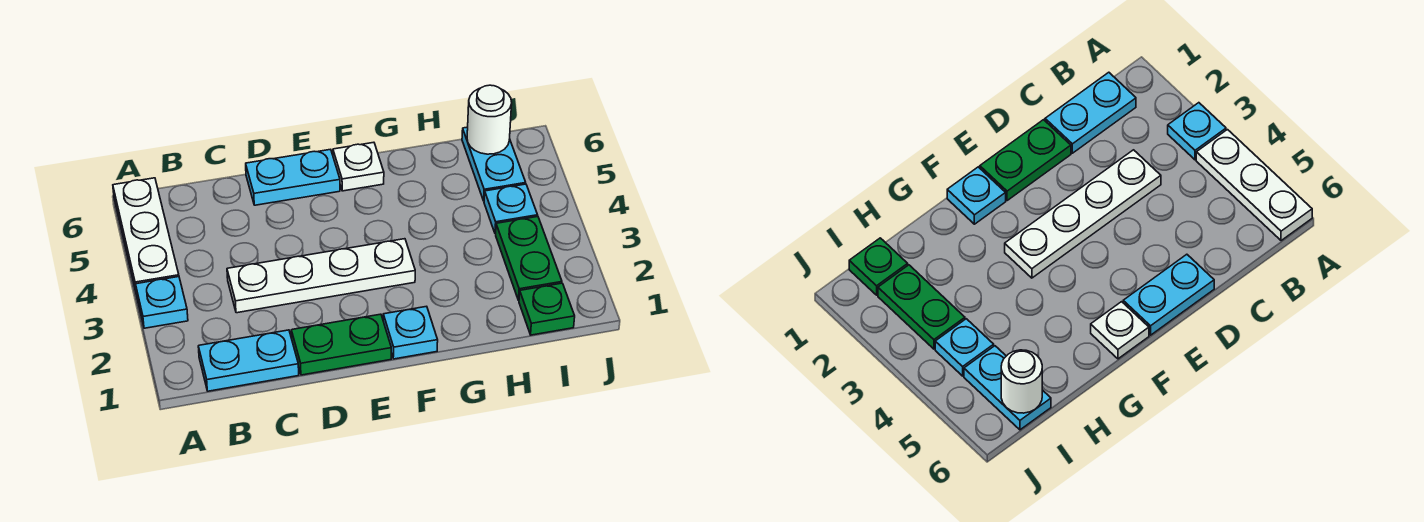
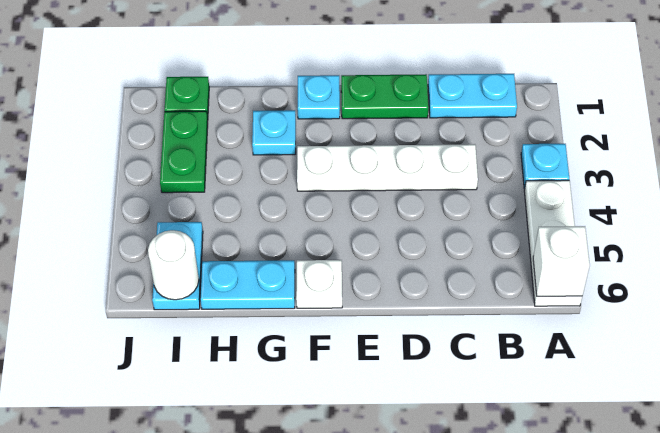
none -> white 1x1 brick [533,226,590,296]
cyan 1x2 plate [246,149,340,205] -> cyan 1x2 plate moved to [200,260,295,309]
cyan 1x1 plate [484,184,538,234] -> cyan 1x1 plate moved to [252,110,296,155]

